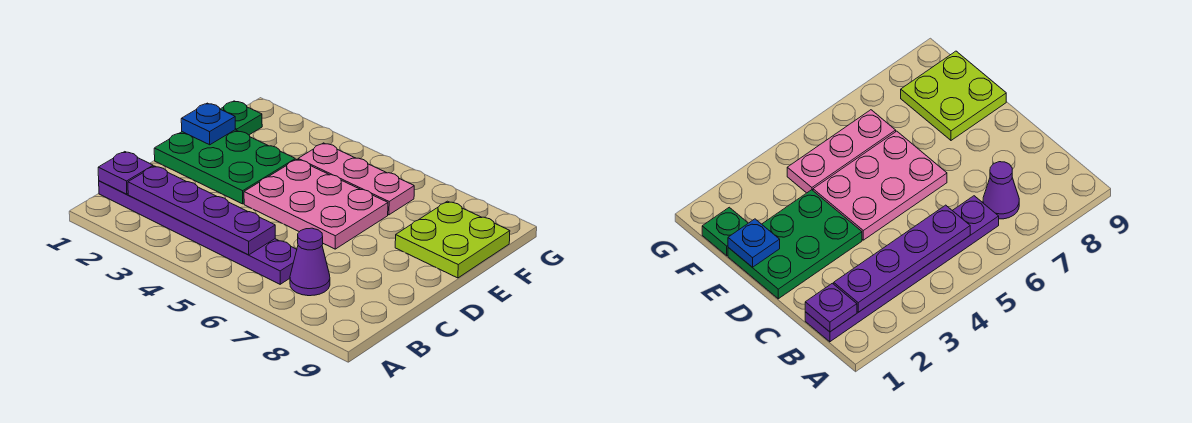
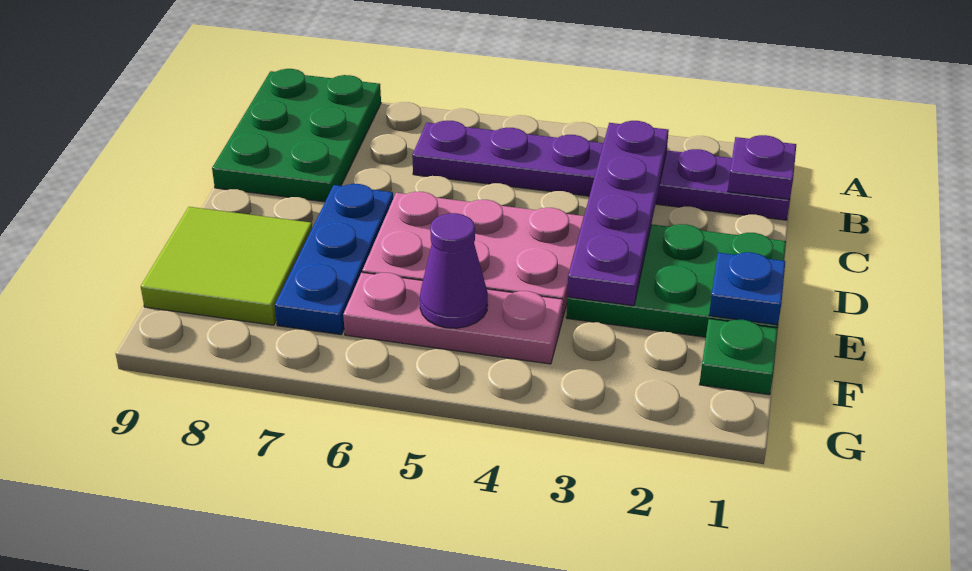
none -> green 2x3 plate [212,69,381,202]
purple 1x4 plate [128,166,275,255] -> purple 1x4 plate turned to [567,121,669,306]
purple 1x1 cone [290,228,330,296] -> purple 1x1 cone moved to [420,213,488,328]
none -> blue 1x3 plate [275,184,393,335]
lime 2x2 plate [395,201,510,278] -> lime 2x2 tile [141,207,312,325]

